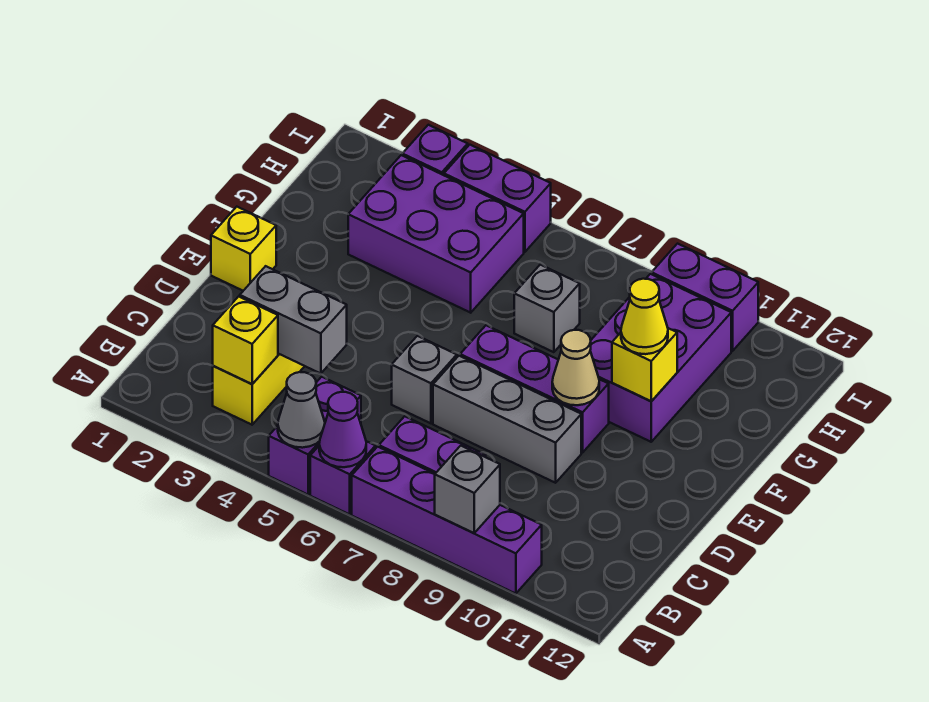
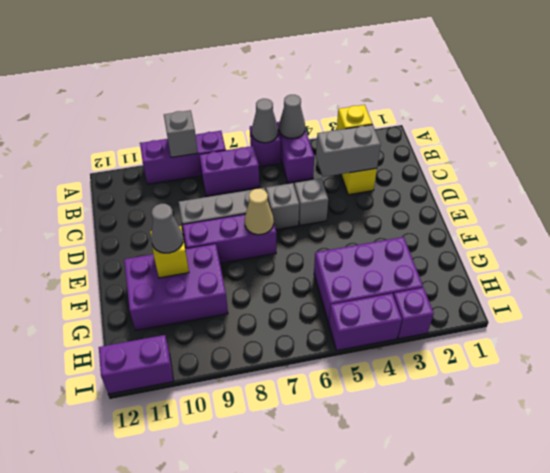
purple 1x1 cone [319,392,366,467] -> grey 1x1 cone [252,99,278,143]
purple 1x4 brick [352,447,542,594] -> purple 1x3 brick [140,131,226,184]
yellow 1x1 brick [211,207,276,291] -> none
tan 1x1 cone [552,330,599,405] -> tan 1x1 cone moved to [245,189,274,235]
purple 2x3 brick [590,274,731,442] -> purple 2x3 brick turned to [124,244,228,330]
yellow 1x1 cone [621,279,668,354] -> grey 1x1 cone [151,204,183,253]
grey 1x1 brick [514,265,580,352] -> grey 1x1 brick moved to [294,179,328,225]
purple 1x2 brick [652,244,758,351] -> purple 1x2 brick moved to [99,335,174,394]

